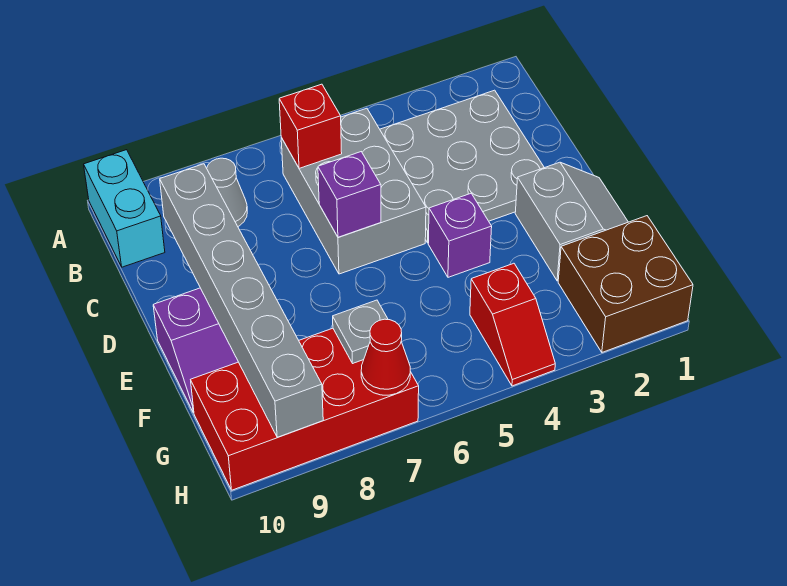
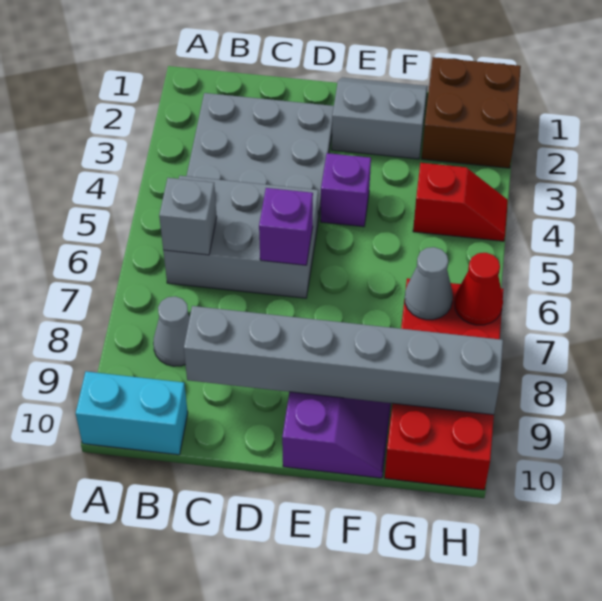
red 1x1 brick [279,84,342,168] -> grey 1x1 brick [159,178,217,255]
grey 1x1 plate [333,300,388,363] -> grey 1x1 cone [405,247,453,320]

